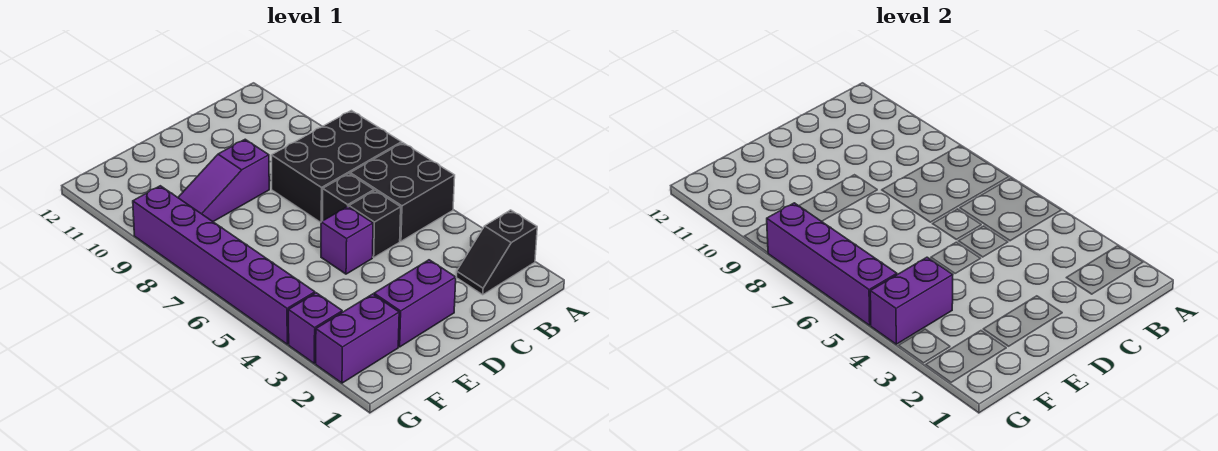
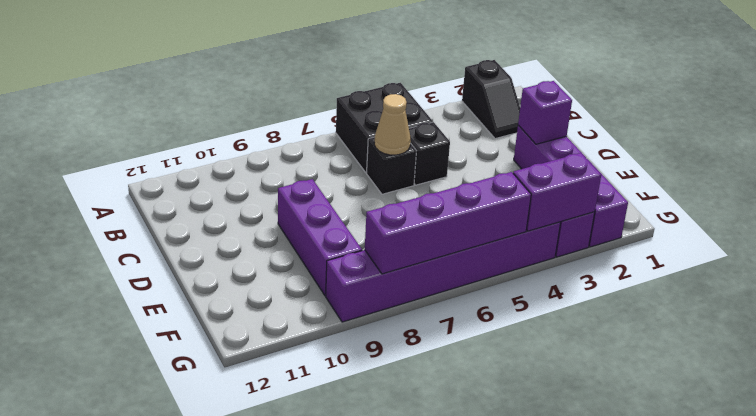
black 2x3 brick [271,111,402,222] -> none
none -> tan 1x1 cone [374,94,411,155]
purple 1x1 brick [321,207,373,274] -> purple 1x1 brick moved to [518,81,572,144]
purple 1x3 slope [178,139,269,222] -> purple 1x3 brick [278,179,362,296]
purple 1x2 brick [870,257,953,344] -> purple 1x2 brick turned to [513,153,601,231]

